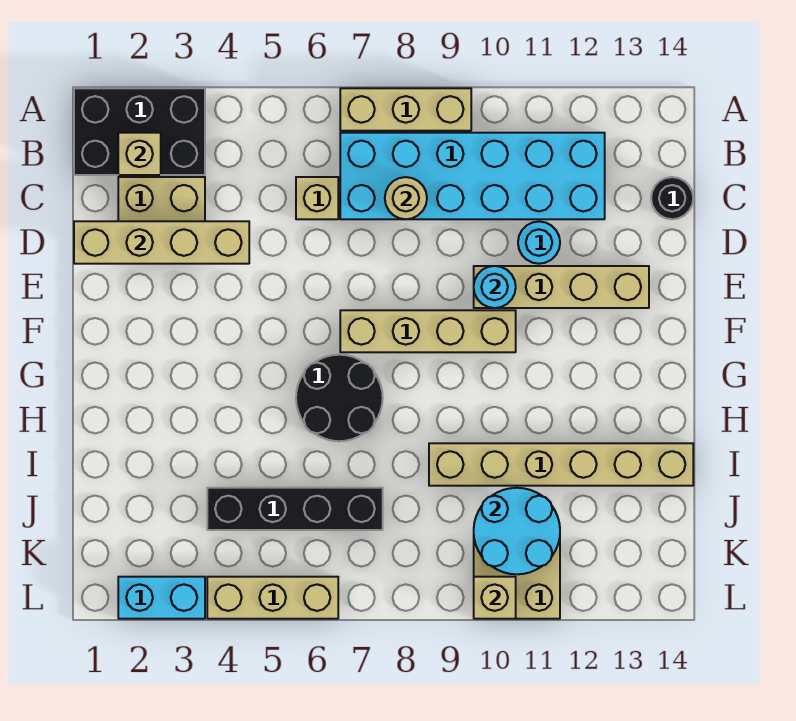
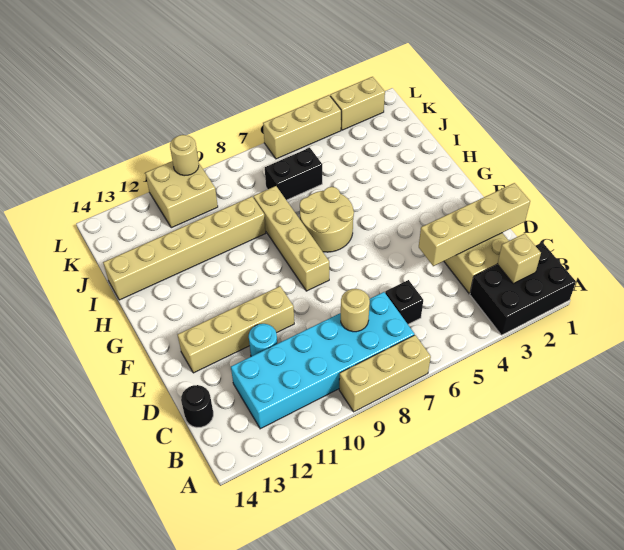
tan 1x1 brick [296,177,338,219] -> black 1x1 brick [385,280,423,324]
cyan 1x1 round brick [474,266,516,308] -> none
tan 1x4 brick [340,310,516,352] -> tan 1x4 brick turned to [253,186,329,291]
black 2x2 round brick [296,355,383,441] -> tan 2x2 round brick [300,187,354,252]
black 1x4 brick [207,488,383,530] -> black 1x2 brick [265,148,322,200]
cyan 2x2 round brick [474,488,560,574] -> none
cyan 1x2 brick [118,577,205,619] -> tan 1x2 brick [330,77,385,130]
tan 1x1 brick [474,577,516,619] -> tan 1x1 round brick [170,135,199,176]

